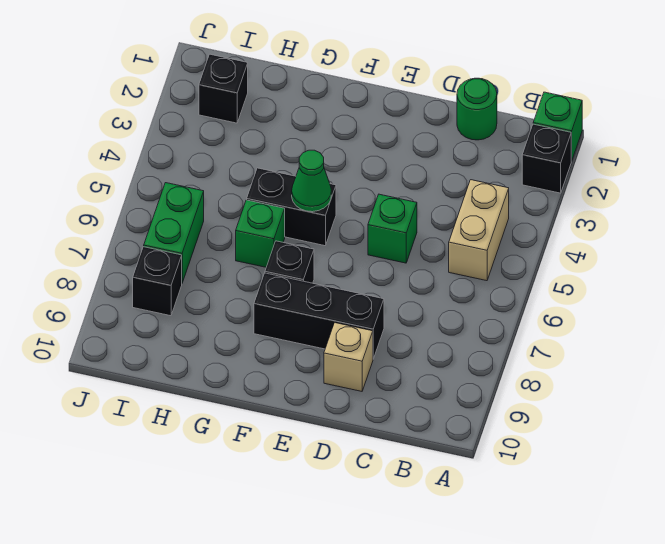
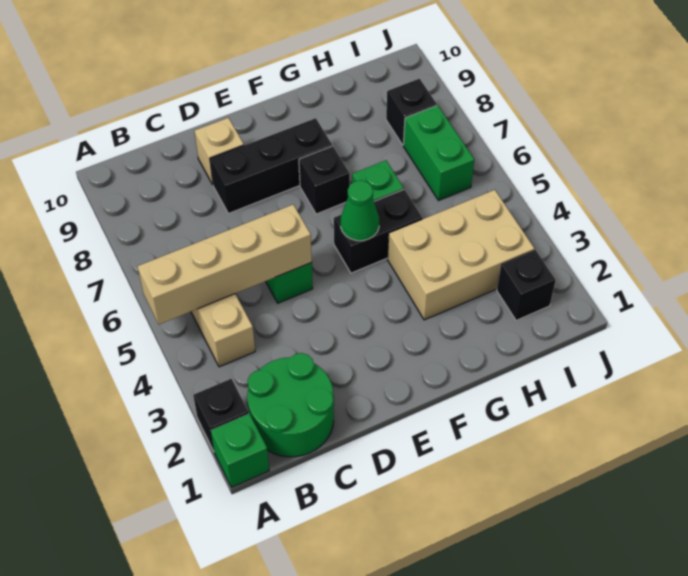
none -> tan 1x4 brick [137,205,312,324]
green 1x1 round brick [457,78,497,140] -> green 2x2 round brick [247,353,334,457]
none -> tan 2x3 brick [388,190,534,320]

